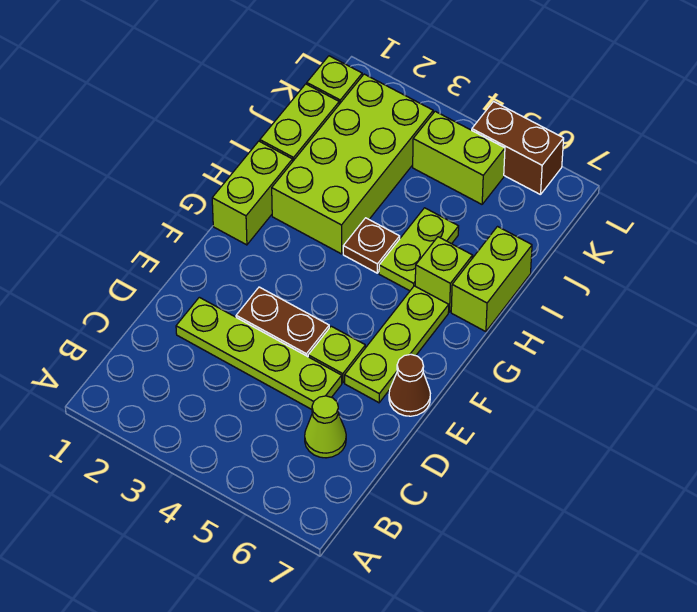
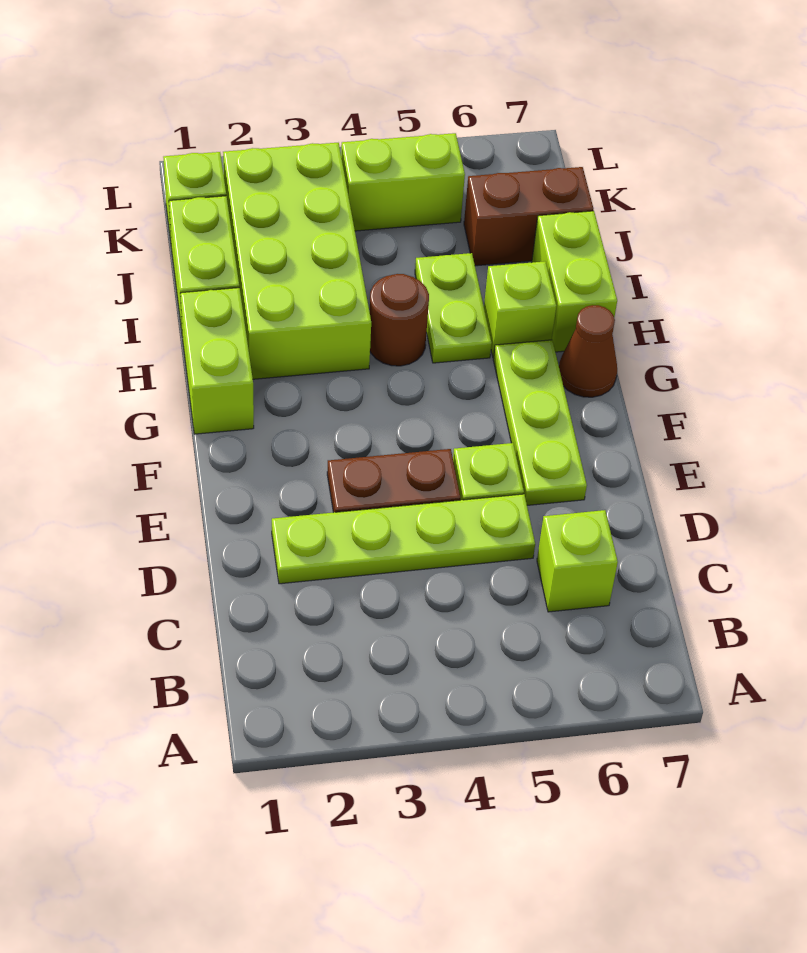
lime 1x1 cone [305,396,346,458] -> lime 1x1 brick [537,510,618,612]
brown 1x1 cone [389,354,430,416] -> brown 1x1 cone moved to [559,305,617,397]
brown 1x1 plate [343,218,400,273] -> brown 1x1 round brick [370,274,429,366]
brown 1x2 brick [472,102,564,195] -> brown 1x2 brick moved to [464,167,593,266]

